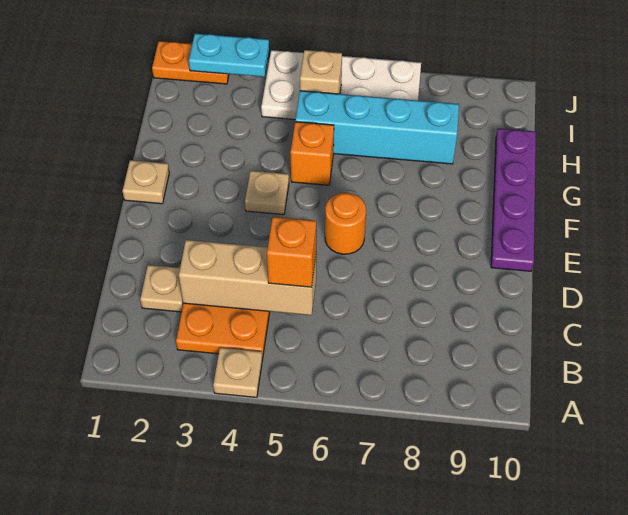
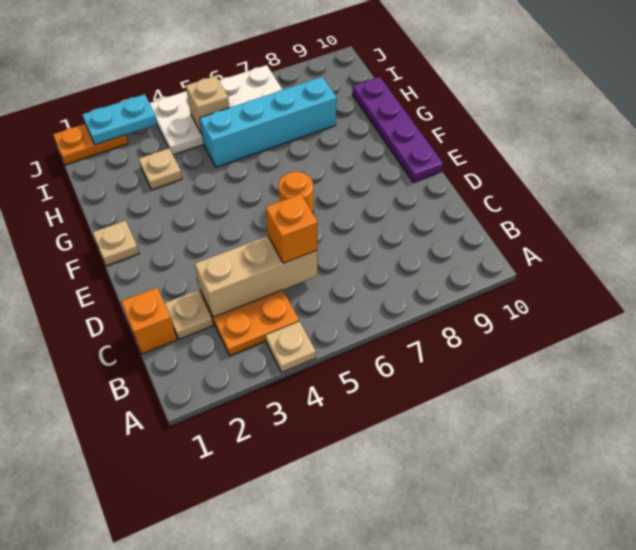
tan 1x1 plate [245,171,289,215] -> tan 1x1 plate moved to [139,148,182,190]
orange 1x1 brick [290,122,334,185] -> orange 1x1 brick moved to [121,288,177,354]

